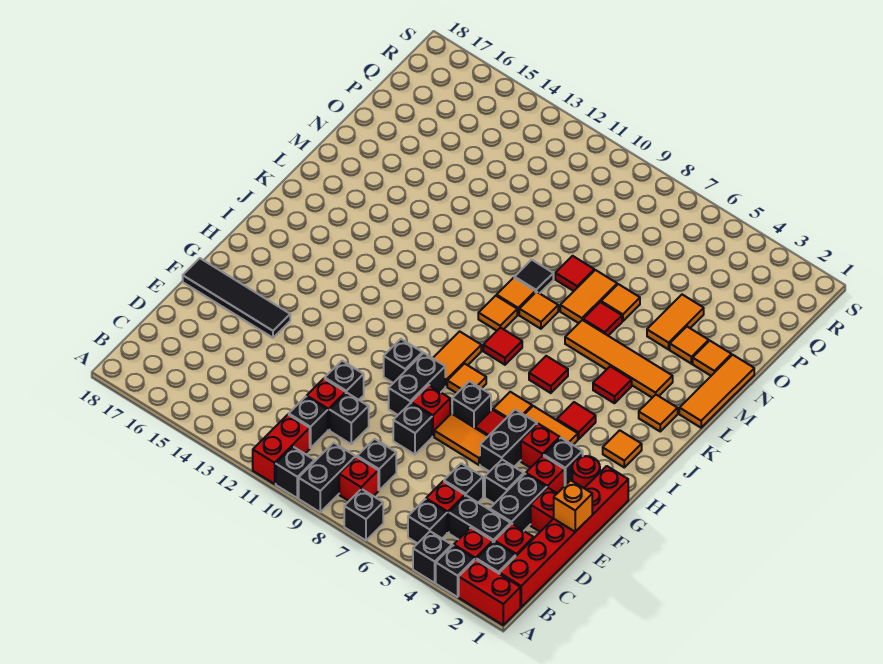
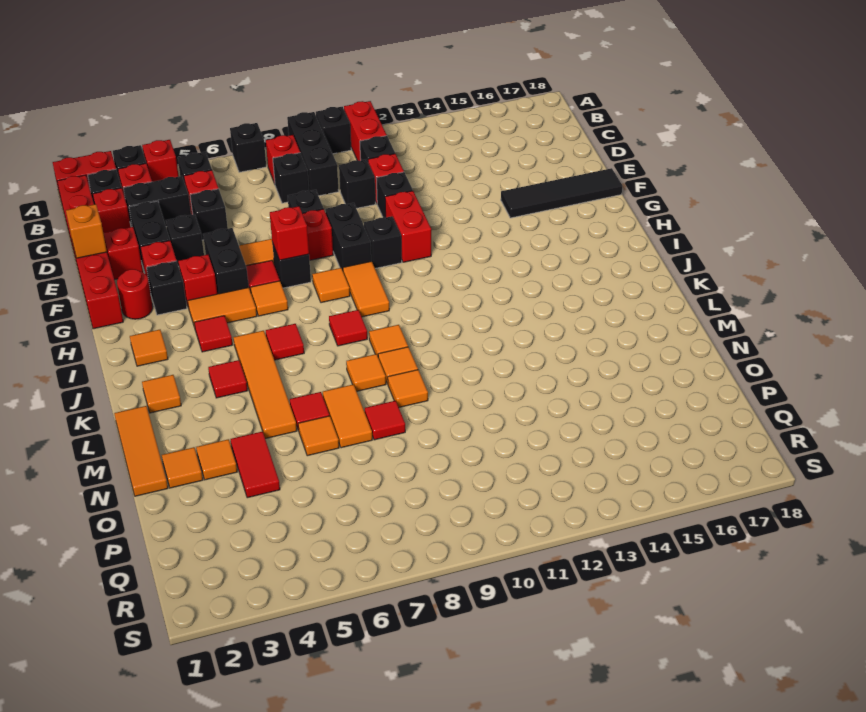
black 1x1 brick [413,531,452,583] -> red 1x1 brick [142,140,179,182]
black 1x2 brick [299,443,355,512] -> black 1x3 brick [287,112,339,196]
none -> red 1x2 brick [385,191,431,262]
none -> red 1x1 brick [270,206,309,260]
orange 1x4 tile [565,320,673,398] -> orange 1x4 tile turned to [233,331,297,439]
black 1x1 tile [514,260,553,293] -> orange 1x1 tile [388,370,428,407]
orange 1x2 tile [647,295,704,349] -> red 1x2 tile [231,431,280,498]

